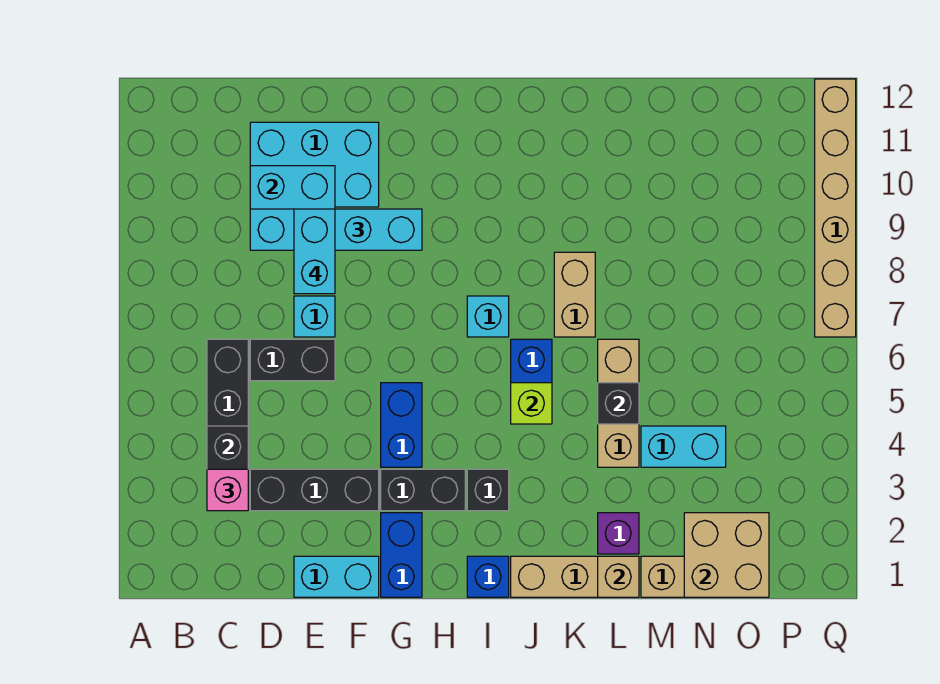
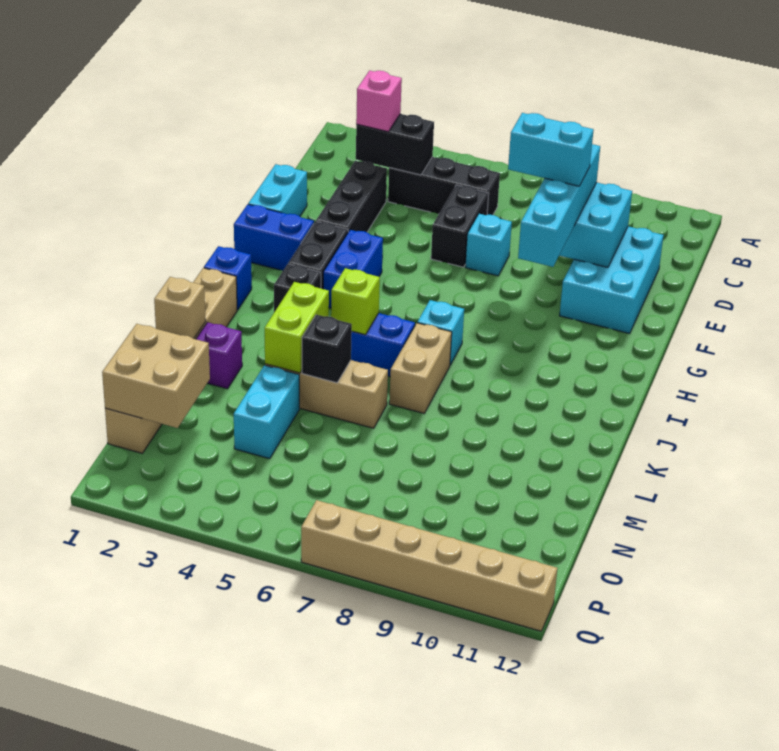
blue 1x2 brick [381,383,422,467] -> blue 1x2 brick turned to [323,230,383,308]
none -> lime 1x2 brick [265,282,329,373]
tan 1x2 brick [554,252,595,337] -> tan 1x2 brick turned to [389,323,452,413]

